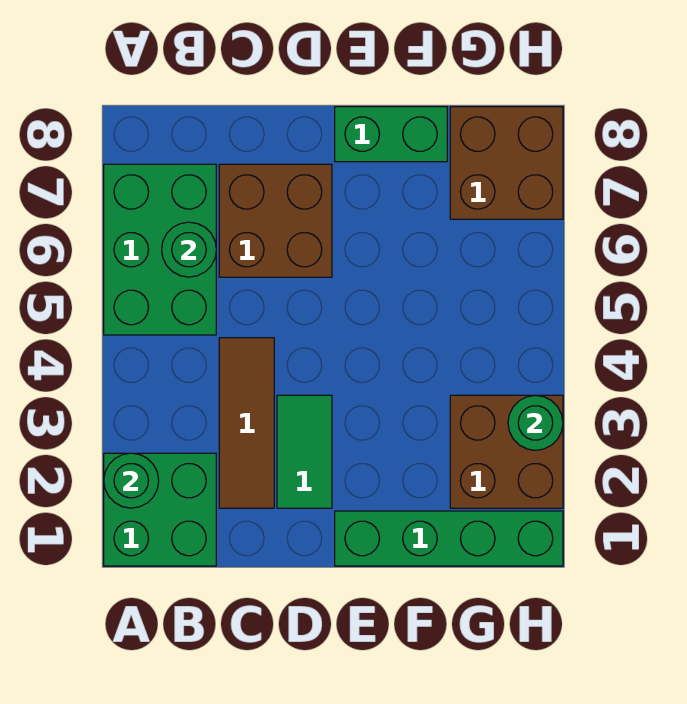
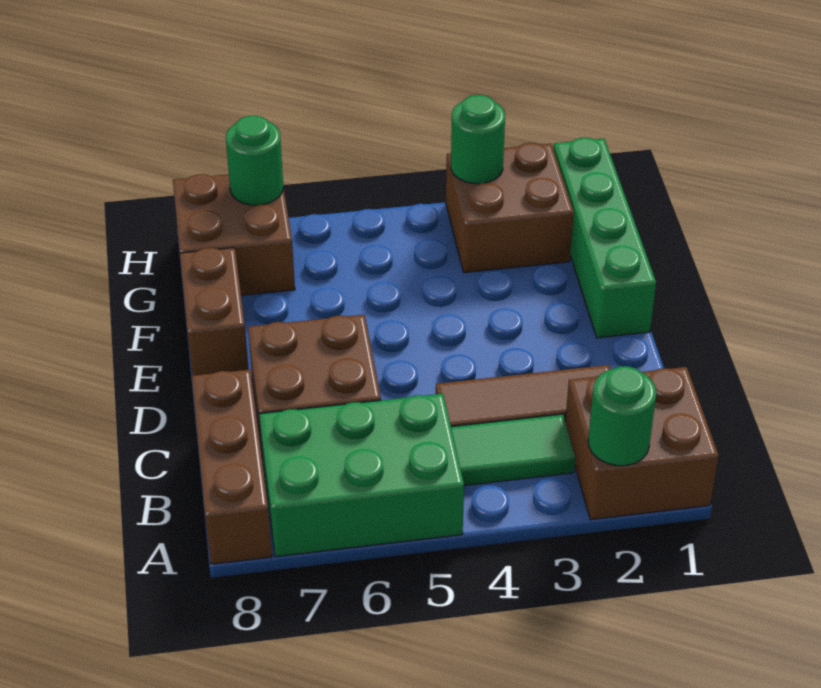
green 2x2 brick [104,453,216,566] -> brown 2x2 brick [565,367,719,520]
none -> brown 1x3 brick [192,370,272,564]
green 1x1 round brick [162,222,216,277] -> green 1x1 round brick moved to [226,116,283,205]
green 1x2 tile [277,395,332,508] -> green 1x2 tile moved to [451,414,575,486]
green 1x2 brick [335,107,447,162] -> brown 1x2 brick [180,248,249,376]

